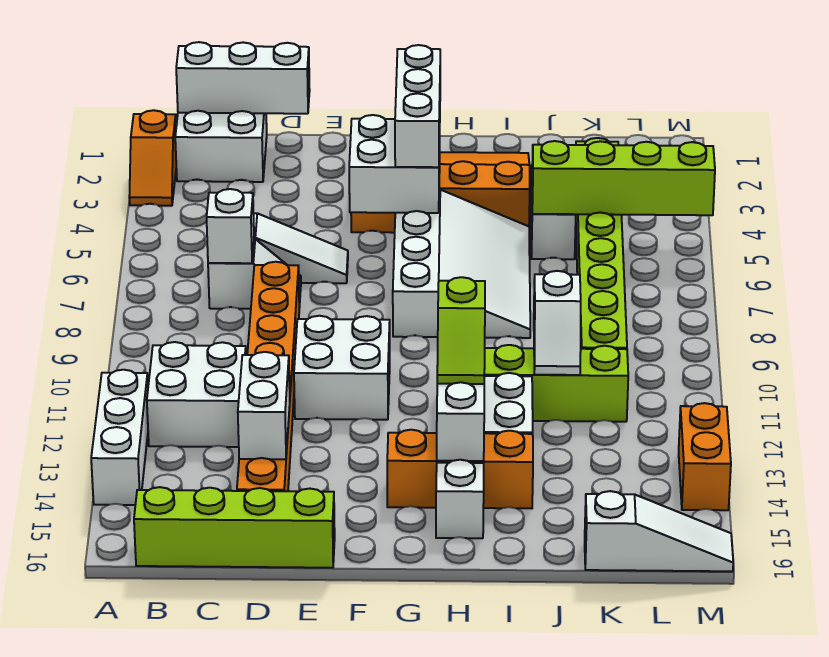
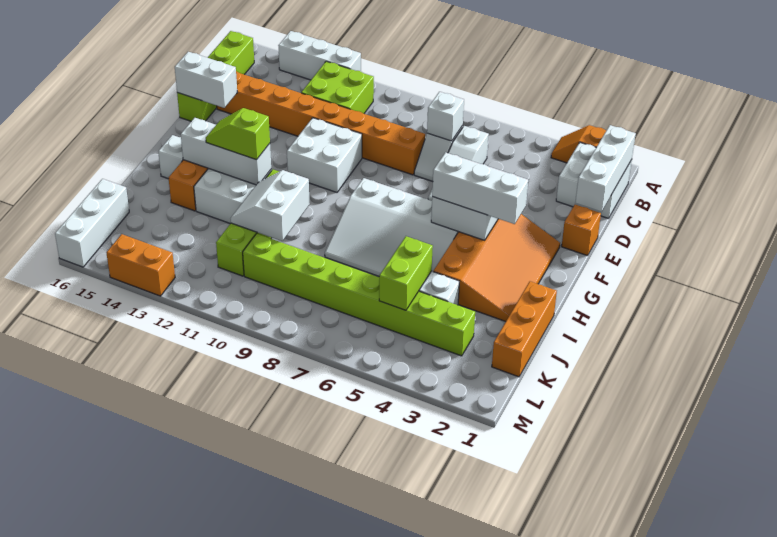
white 2x2 brick [147,342,246,447] -> lime 2x2 brick [301,61,374,114]
white 1x2 brick [238,352,290,459] -> white 1x2 brick moved to [175,52,237,108]
none -> orange 1x1 brick [562,205,601,256]
none -> orange 1x3 brick [492,281,557,377]
lime 1x4 brick [532,141,715,215] -> lime 1x2 brick [379,236,433,310]
white 1x2 slope [534,271,581,375] -> white 2x2 slope [230,170,310,241]
white 1x3 slope [585,491,733,571] -> white 1x3 brick [55,179,129,267]

